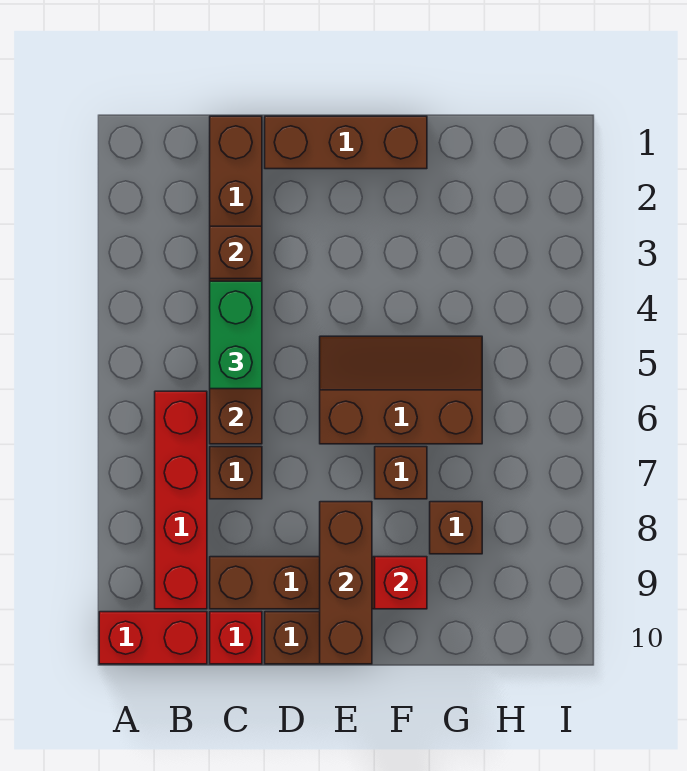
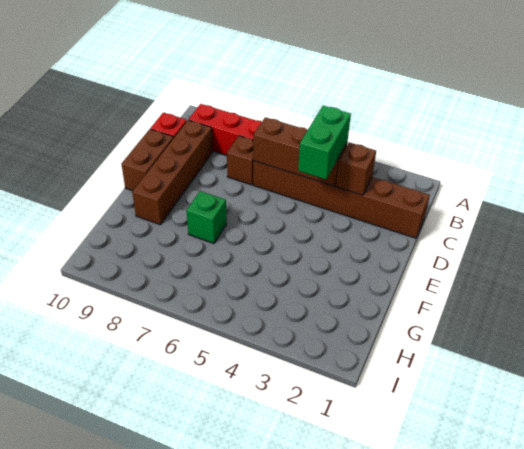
red 1x2 brick [99,612,207,664] -> none
green 1x2 brick [210,281,262,389] -> green 1x2 brick turned to [298,106,351,179]
brown 1x3 brick [265,116,427,169] -> none
brown 2x3 slope [320,336,482,444] -> none
brown 1x3 brick [320,502,372,664] -> none
brown 1x1 brick [375,447,427,499] -> green 1x1 brick [187,191,227,243]
red 1x1 brick [375,557,427,609] -> none
brown 1x1 brick [430,502,482,554] -> none

